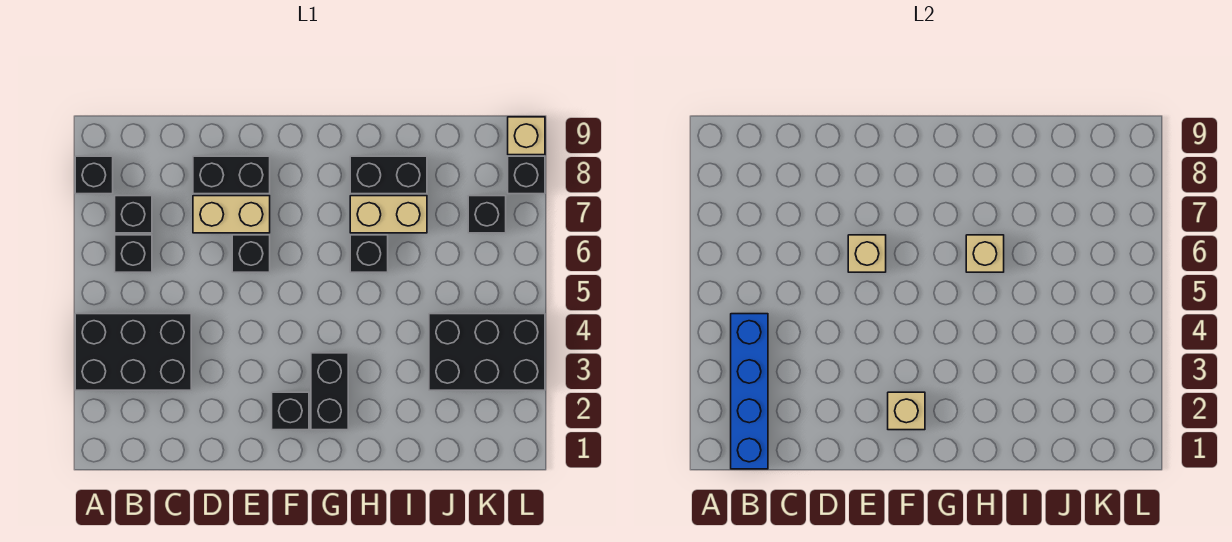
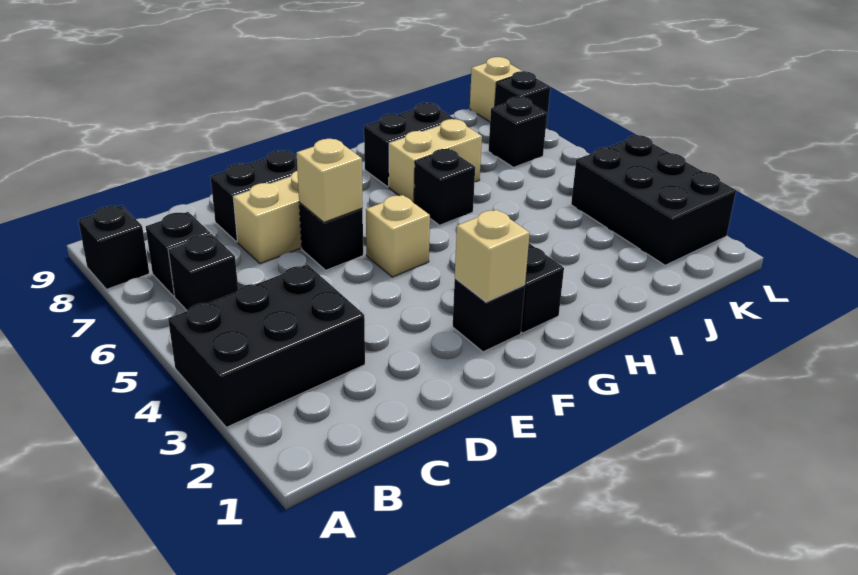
blue 1x4 brick [731,314,768,469] -> none
tan 1x1 brick [966,235,1004,272] -> tan 1x1 brick moved to [366,195,430,277]
black 2x3 brick [429,314,545,390] -> black 2x3 brick turned to [571,135,736,265]

